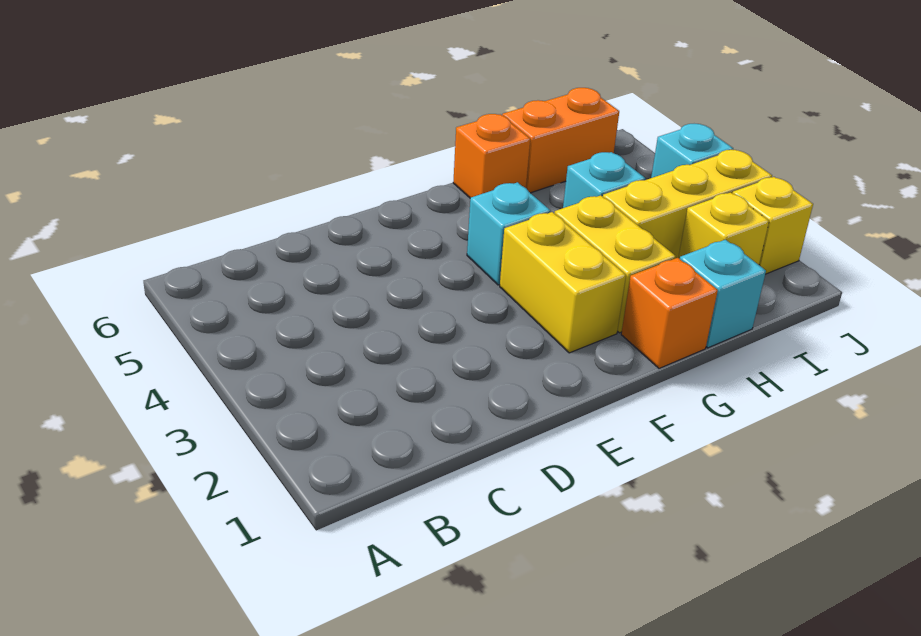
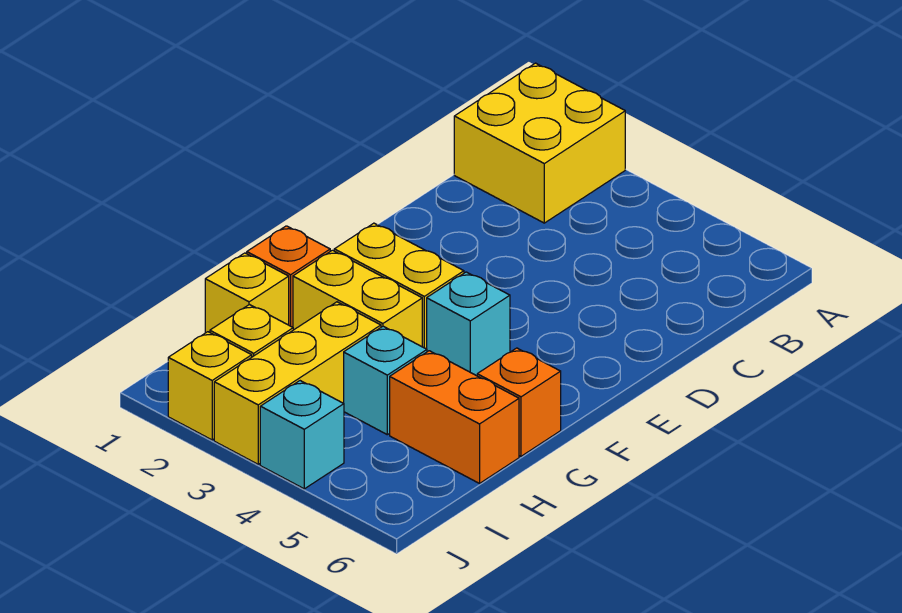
none -> yellow 2x2 brick [454,63,625,223]
cyan 1x1 brick [680,240,766,348] -> yellow 1x1 brick [205,253,289,333]
orange 1x2 brick [502,88,619,193] -> orange 1x2 brick turned to [390,351,519,483]

